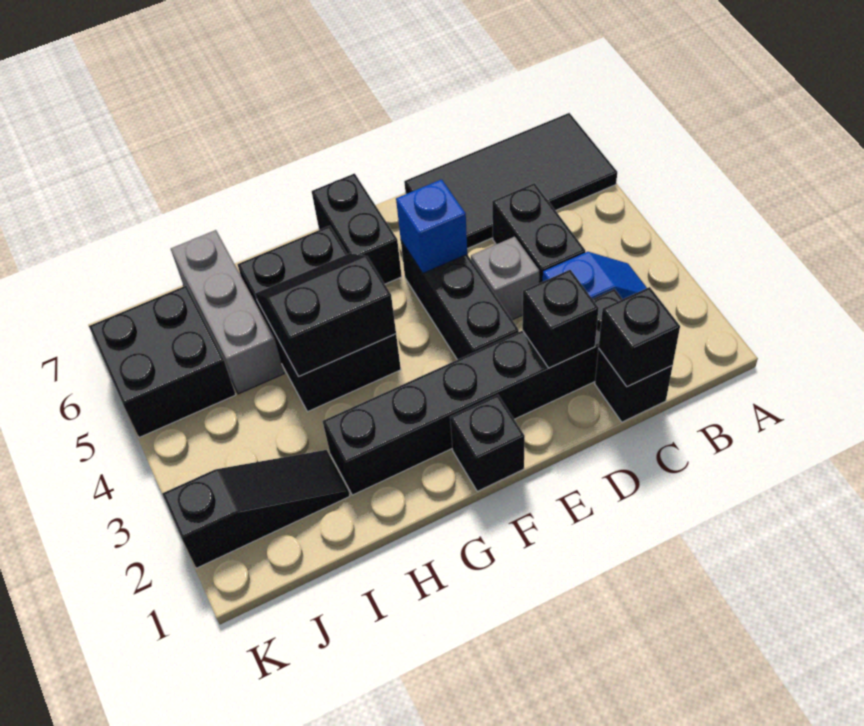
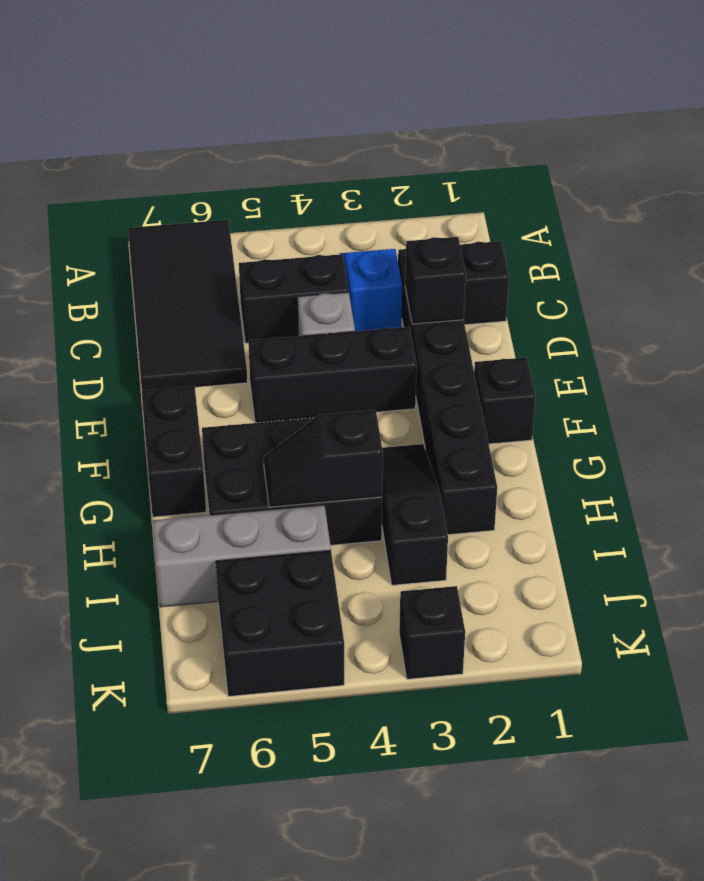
black 1x1 brick [599,287,680,387] -> black 1x1 brick moved to [399,586,465,679]
blue 1x1 brick [396,179,467,273] -> none
black 1x2 brick [312,174,402,284] -> black 1x2 brick turned to [142,386,206,517]
black 2x2 slope [255,253,396,377] -> black 1x2 slope [263,410,383,507]
black 1x3 slope [162,450,350,568] -> black 1x3 slope moved to [382,444,448,585]

